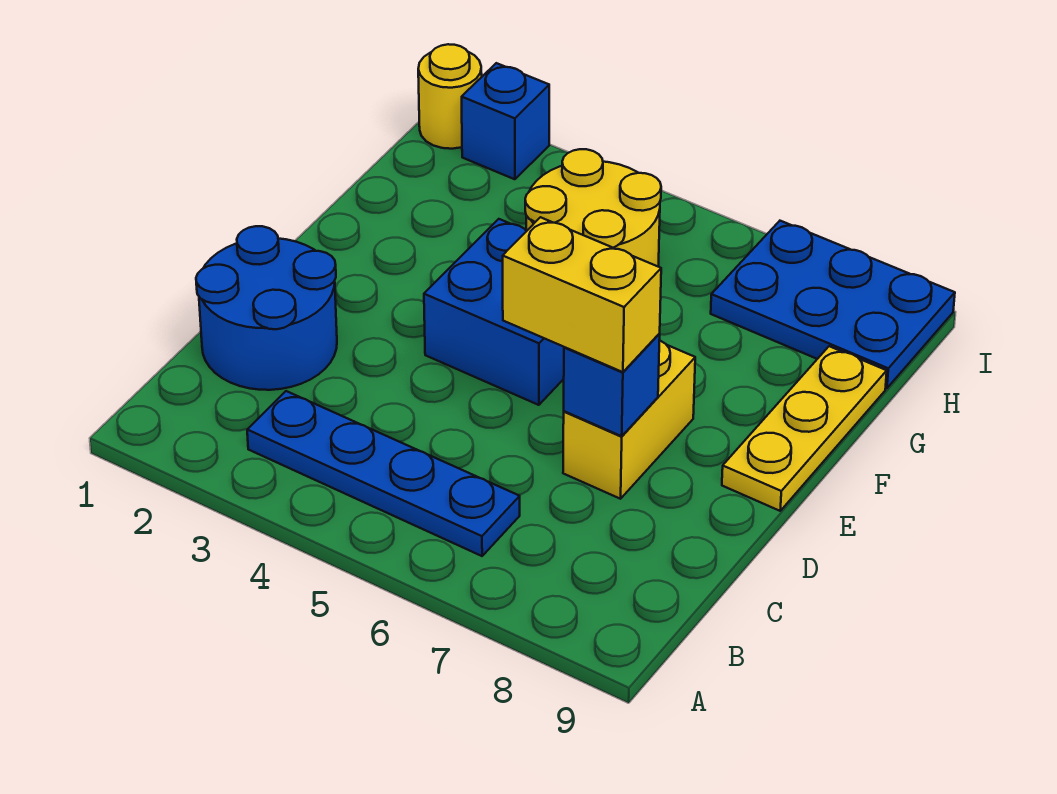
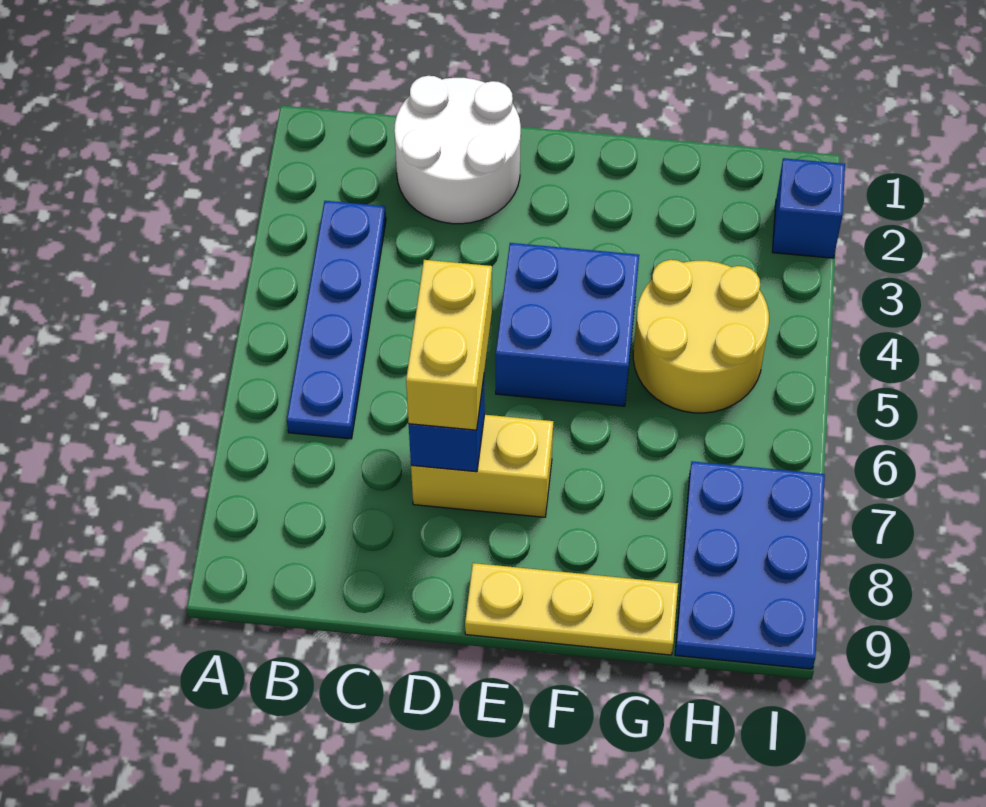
blue 2x2 round brick [196,226,337,390] -> white 2x2 round brick [394,76,521,224]
yellow 1x1 round brick [418,44,482,149] -> none

